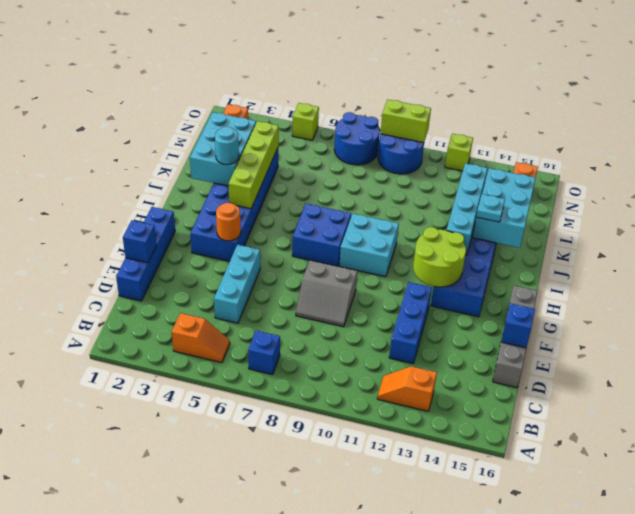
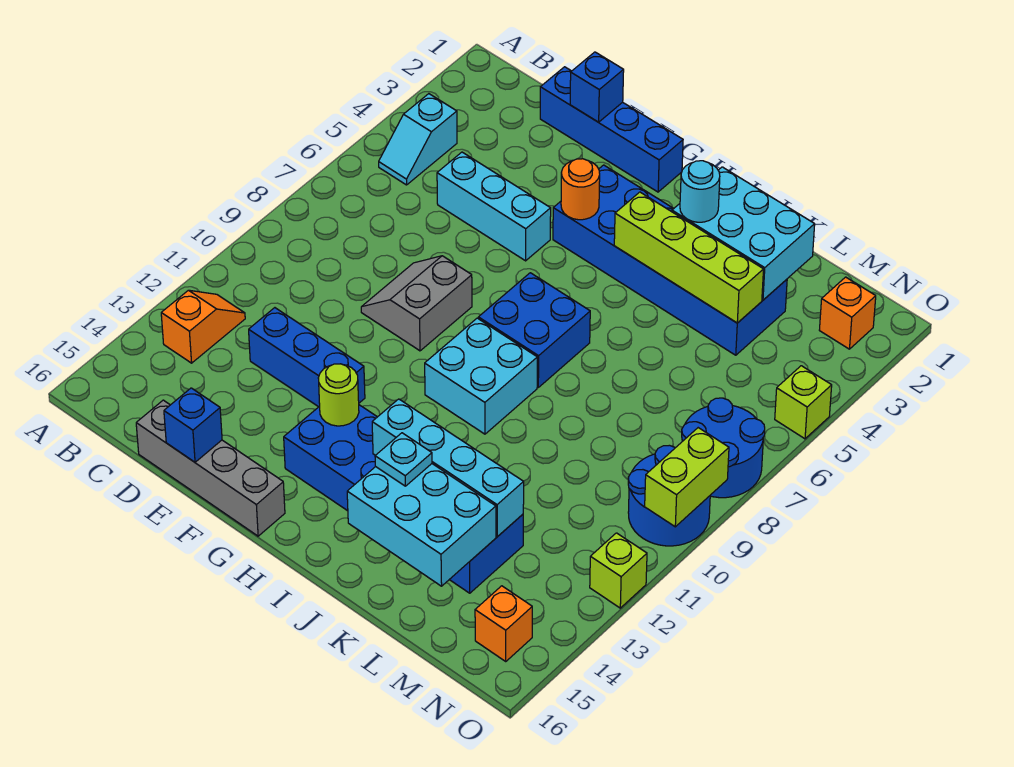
orange 1x2 slope [172,313,230,363] -> cyan 1x2 slope [379,94,457,185]
blue 1x1 brick [248,331,280,375] -> none
lime 2x2 round brick [413,227,466,287] -> lime 1x1 round brick [318,364,359,426]

